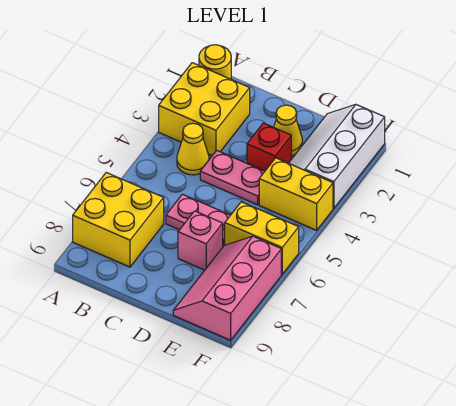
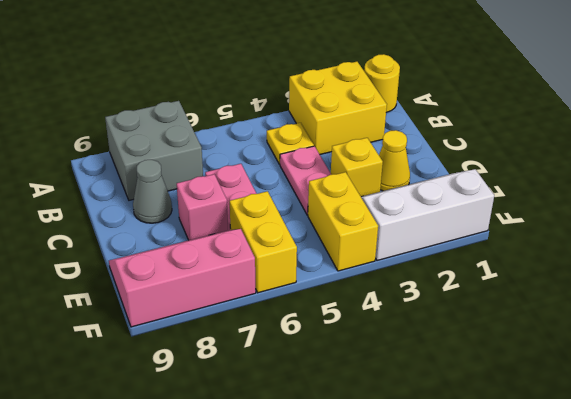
yellow 2x2 brick [73,173,164,267] -> grey 2x2 brick [105,101,203,200]
yellow 1x1 cone [177,123,209,175] -> yellow 1x1 plate [267,123,314,164]
none -> grey 1x1 cone [133,160,172,223]
red 1x1 brick [247,123,291,171] -> yellow 1x1 brick [331,138,383,197]

